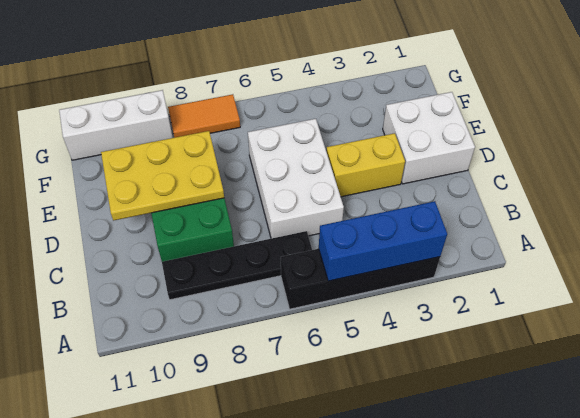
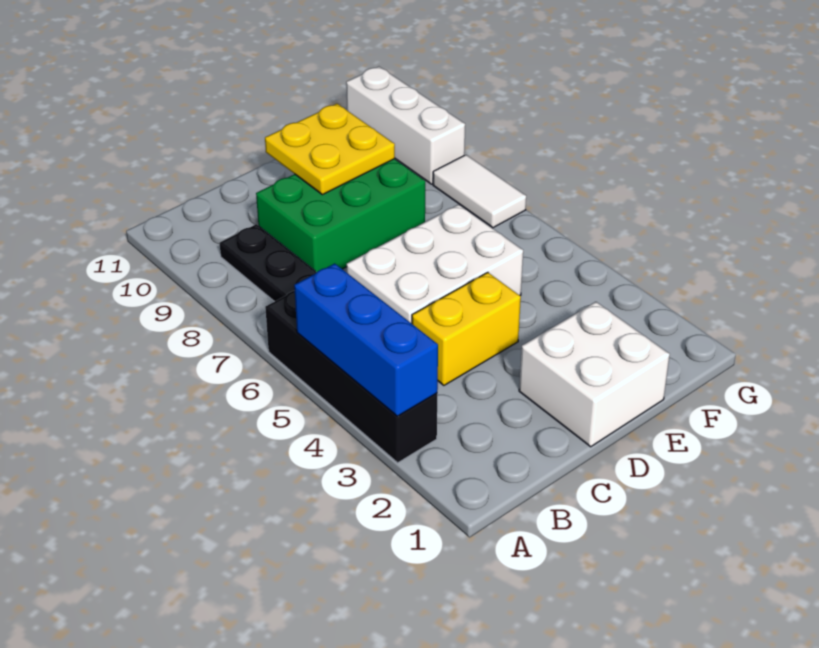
yellow 1x2 brick [326,133,405,197] -> yellow 1x2 brick turned to [412,272,521,385]
yellow 2x3 plate [101,131,224,221] -> yellow 2x2 plate [265,104,395,195]
orange 1x2 tile [168,94,240,138] -> white 1x2 tile [433,155,526,228]

